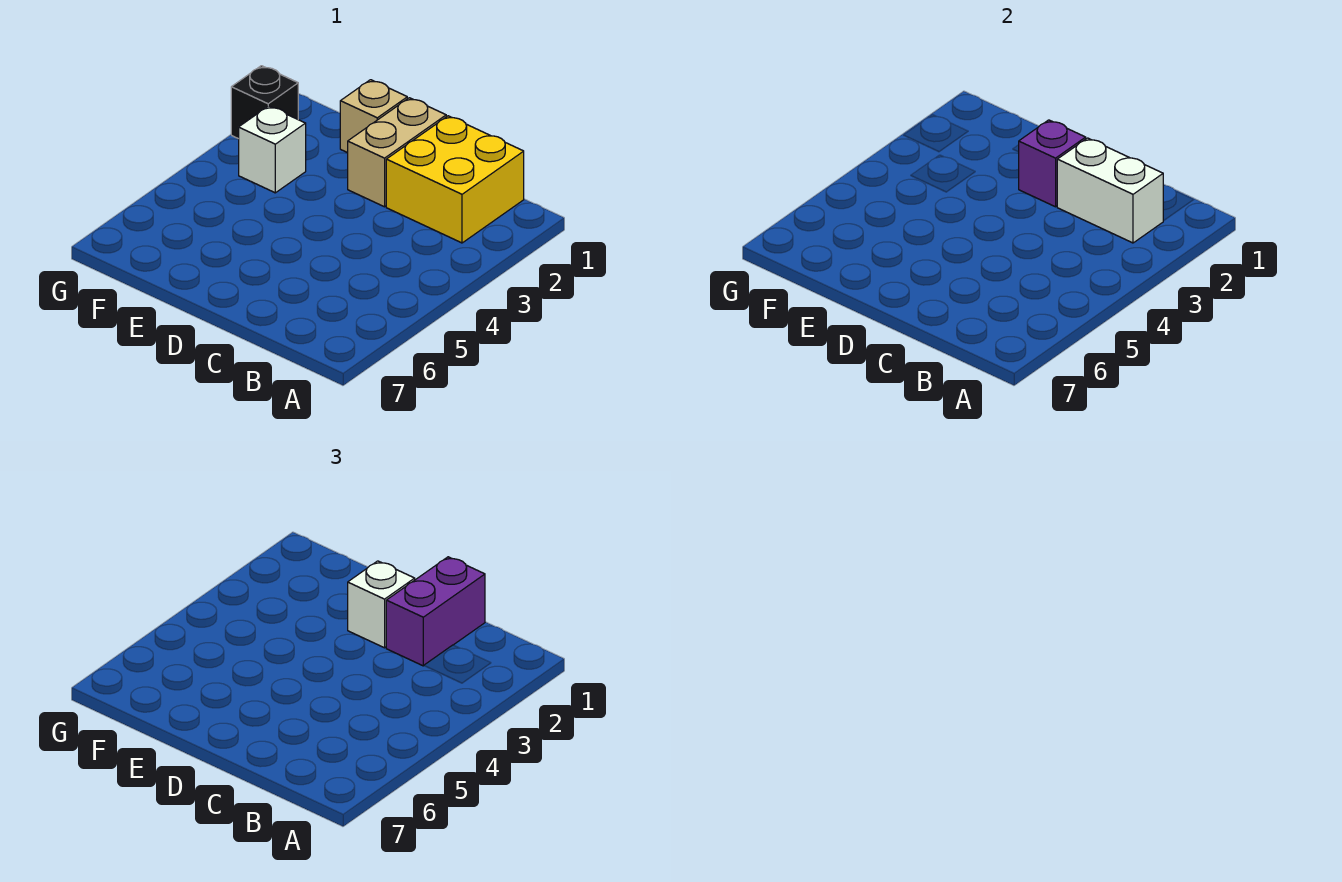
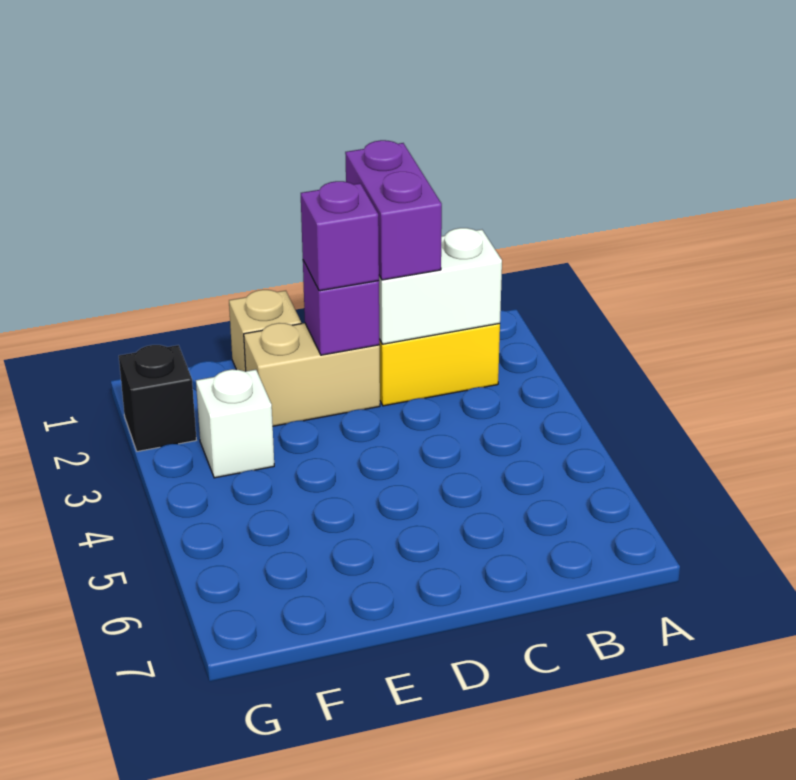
tan 1x2 brick [348,98,446,207] -> tan 1x2 brick turned to [244,323,380,426]
white 1x1 brick [348,561,415,648] -> purple 1x1 brick [301,181,379,291]

